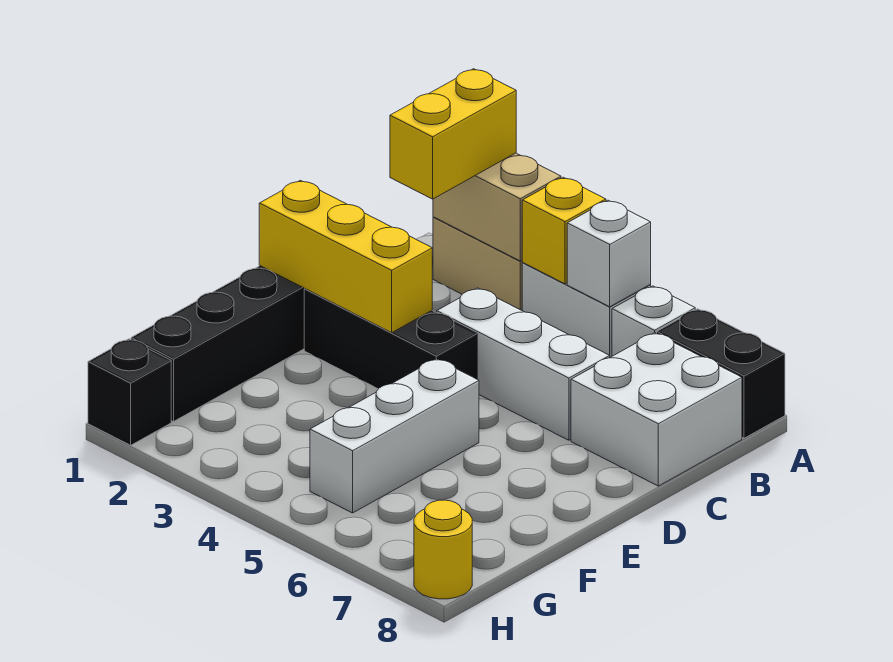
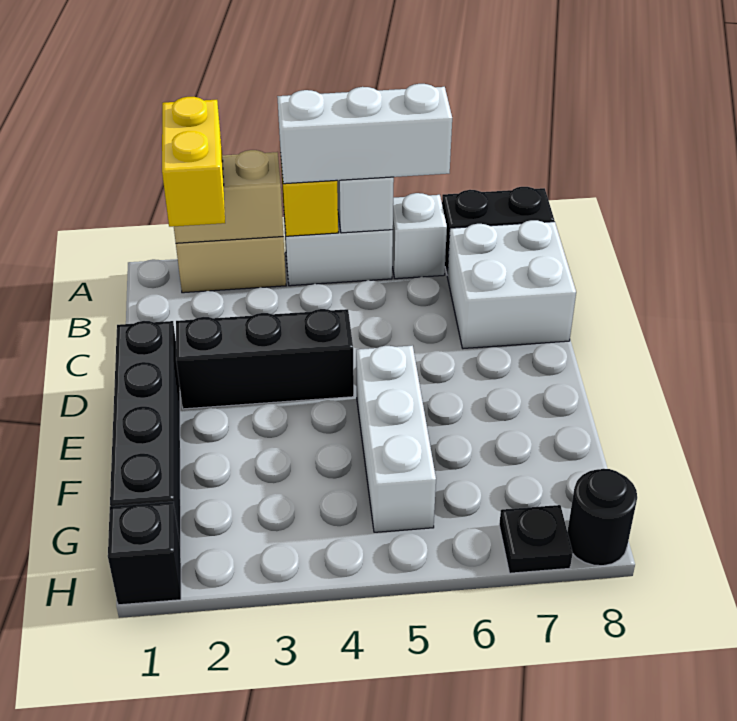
white 1x3 brick [436,288,610,440] -> white 1x3 brick moved to [277,84,452,184]
yellow 1x3 brick [259,180,432,333] -> none
none -> black 1x1 plate [499,505,573,573]
yellow 1x1 round brick [414,500,472,599] -> black 1x1 round brick [567,469,637,566]

